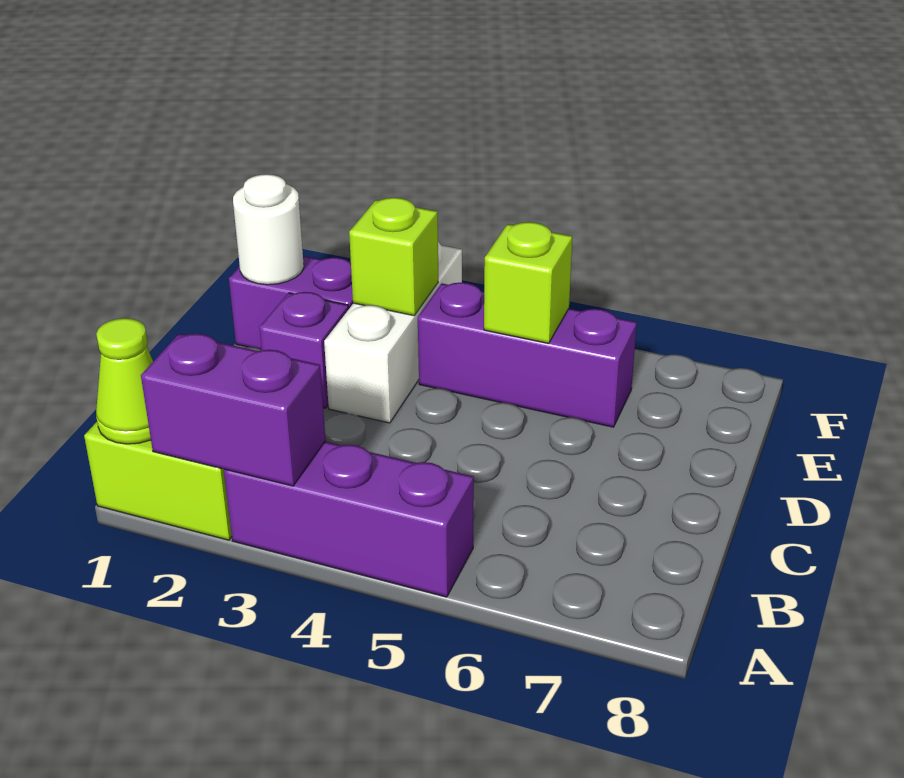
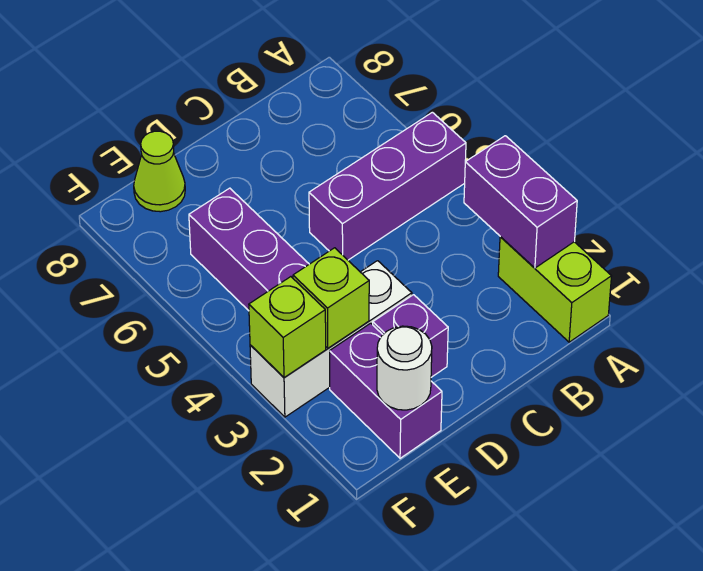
lime 1x1 cone [96,318,153,444] -> lime 1x1 cone moved to [134,131,185,212]
purple 1x3 brick [224,442,474,597] -> purple 1x3 brick turned to [309,112,466,260]
lime 1x1 brick [484,222,572,343] -> lime 1x1 brick moved to [249,277,326,378]

